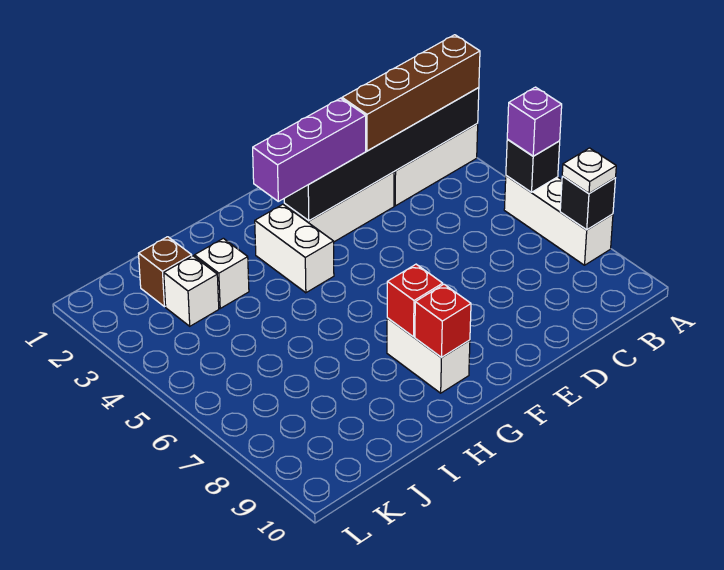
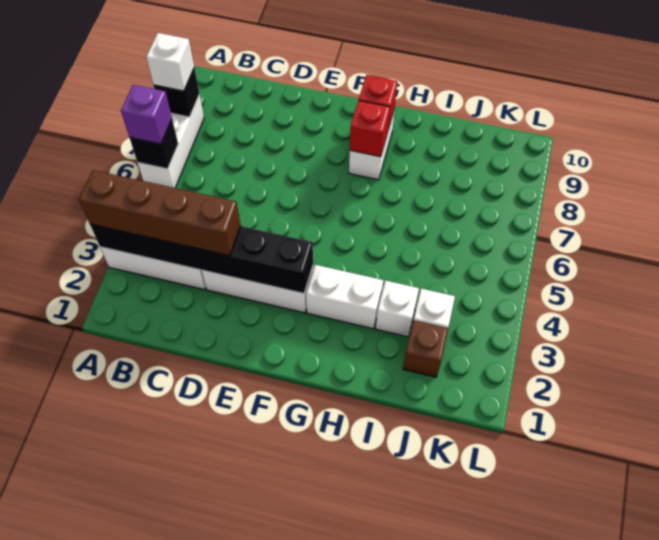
white 1x1 plate [562,148,616,193] -> white 1x1 brick [146,33,194,91]
purple 1x3 brick [253,98,366,201] -> none
white 1x2 brick [255,204,334,293] -> white 1x2 brick turned to [306,265,383,329]

